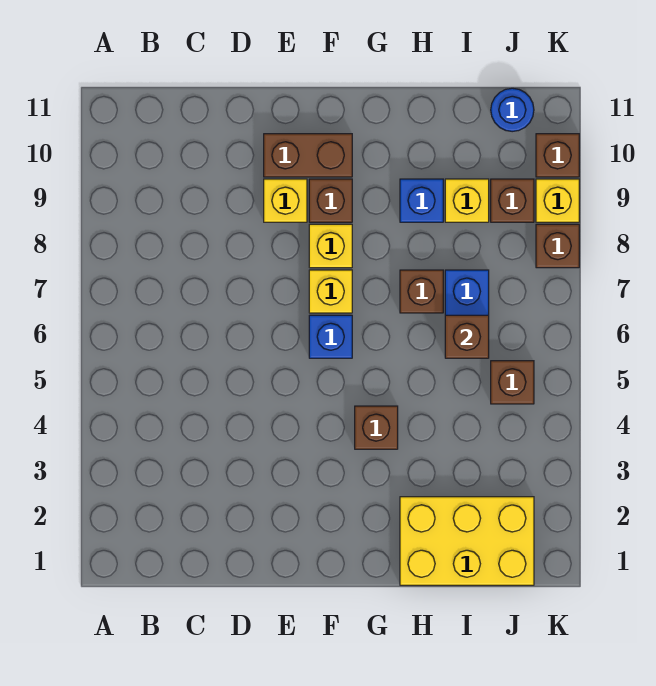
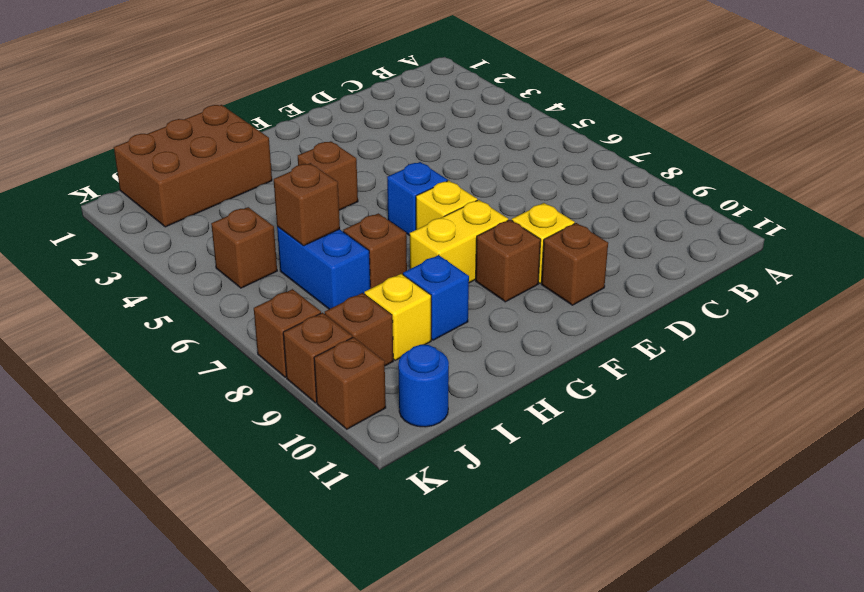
brown 1x2 brick [264,134,352,177] -> brown 1x1 brick [541,223,608,305]
yellow 1x1 brick [309,224,352,268] -> yellow 1x2 brick [410,200,508,283]
yellow 2x3 brick [400,497,534,585] -> brown 2x3 brick [114,105,272,227]
yellow 1x1 brick [536,179,579,222] -> brown 1x1 brick [283,313,352,403]

